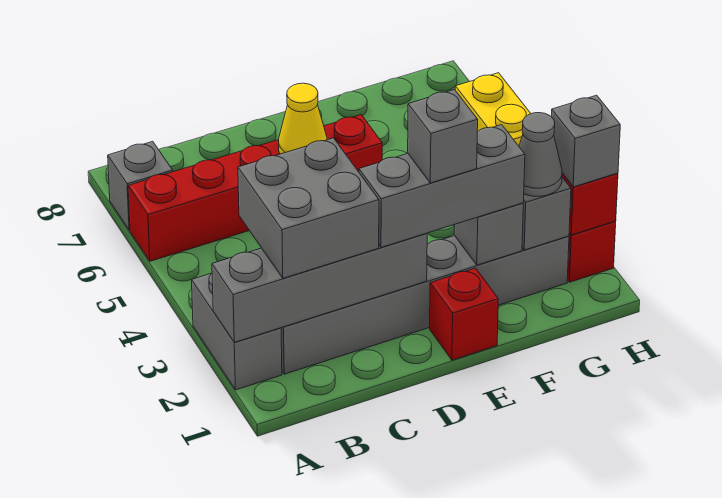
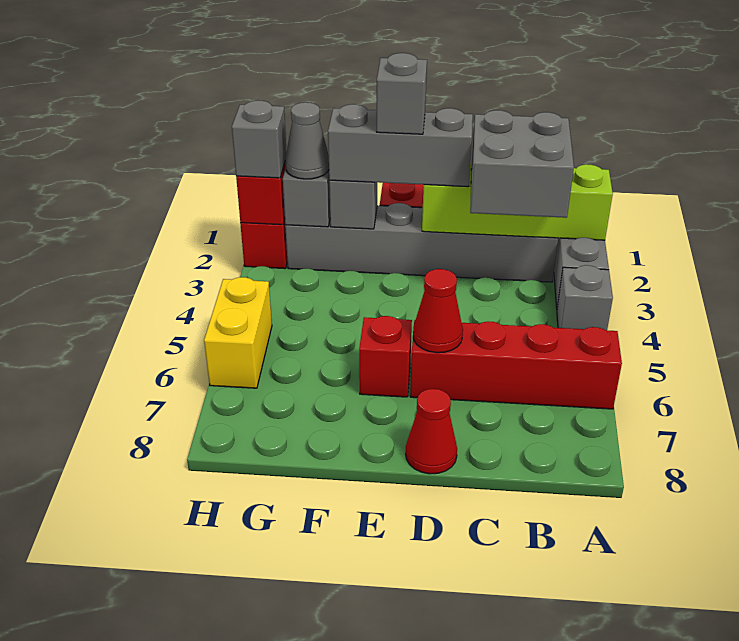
grey 1x4 brick [212,233,427,342] -> lime 1x4 brick [422,164,613,240]
grey 1x1 brick [108,141,173,230] -> grey 1x1 brick moved to [557,265,613,330]
yellow 1x1 cone [278,83,327,154] -> red 1x1 cone [413,269,463,353]
none -> red 1x1 cone [406,389,457,474]

